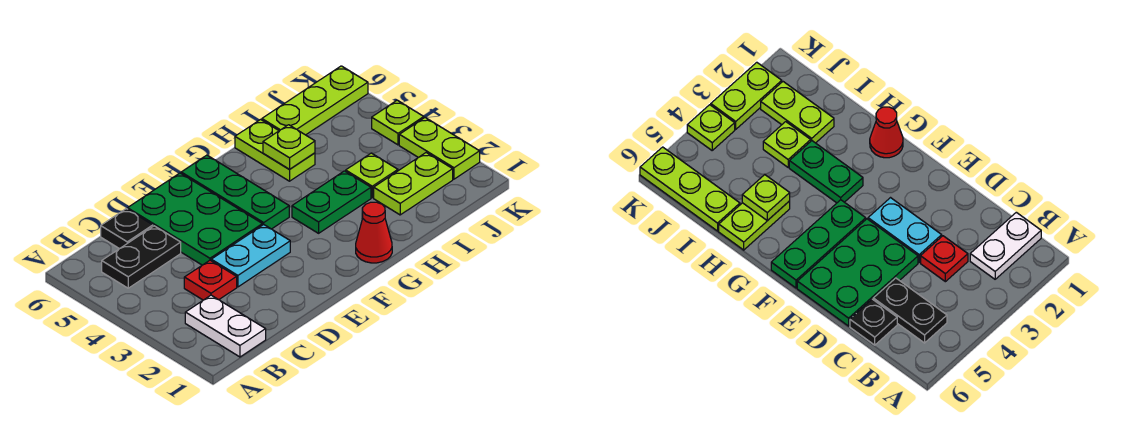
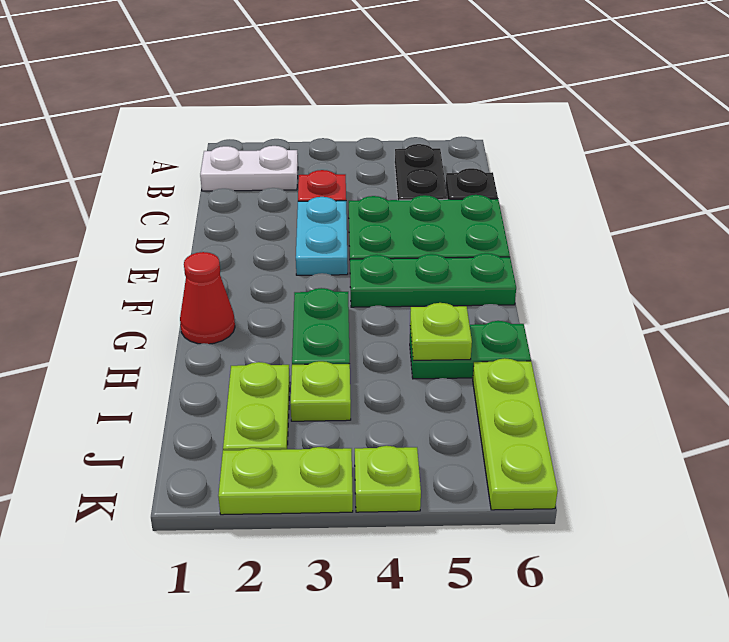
lime 1x2 plate [235,119,315,181] -> green 1x2 plate [410,321,531,379]

